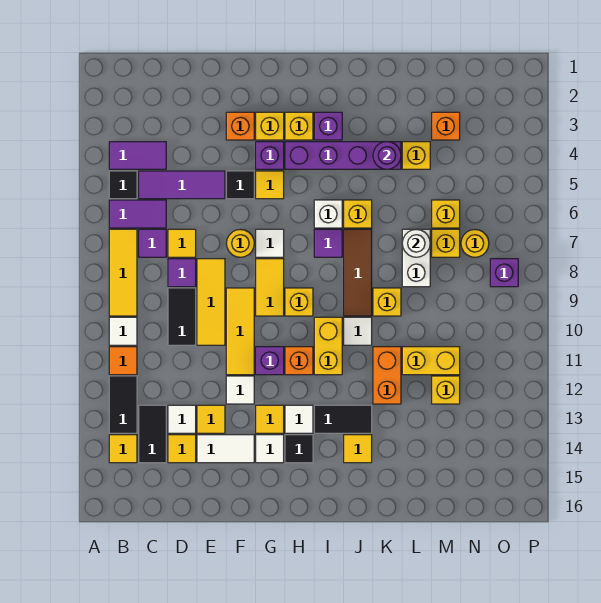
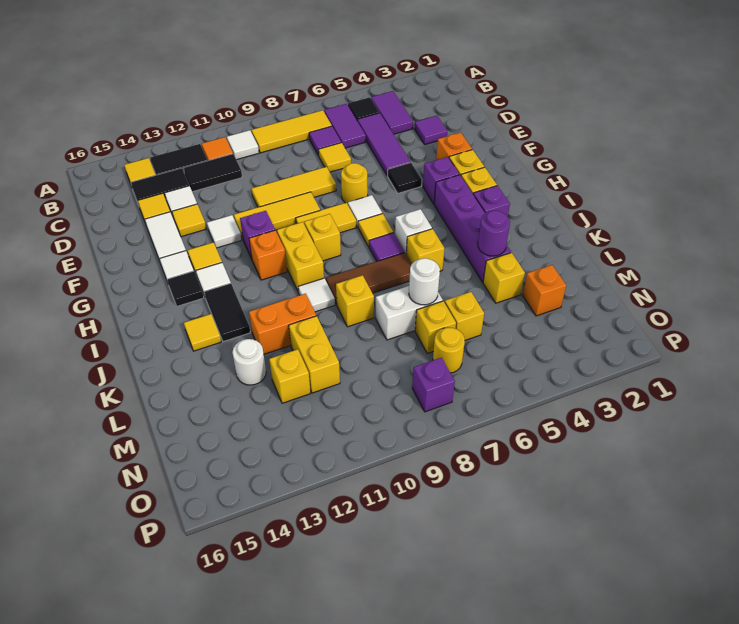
purple 1x1 tile [168,259,196,287] -> purple 1x1 tile moved to [415,116,447,145]
black 1x2 tile [168,288,196,345] -> black 1x2 tile moved to [184,154,242,192]
yellow 1x1 tile [256,171,284,199] -> yellow 1x1 tile moved to [358,214,393,247]
yellow 1x2 brick [314,317,342,375] -> yellow 1x2 brick turned to [277,222,324,292]
none -> white 1x1 round brick [232,339,266,385]

